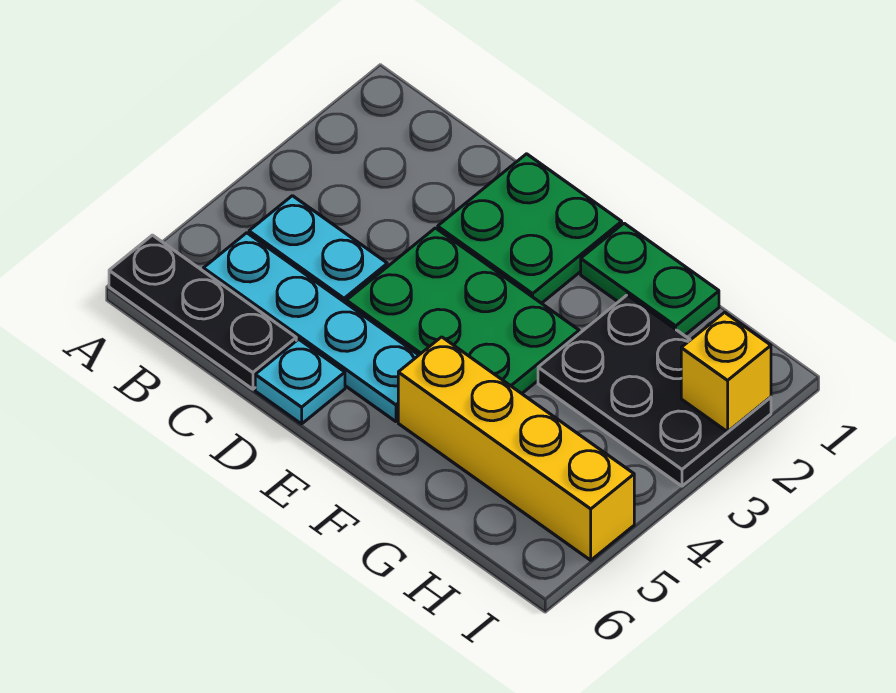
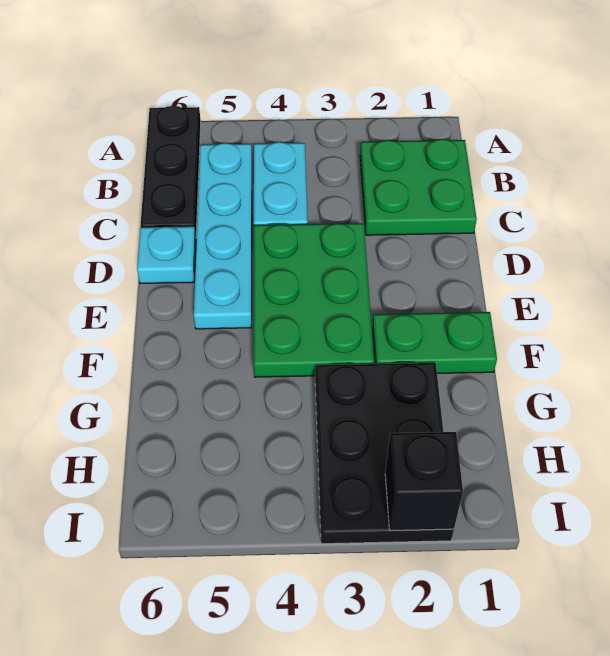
green 2x2 plate [438,154,622,303] -> green 2x2 plate moved to [360,139,477,235]
green 1x2 plate [581,223,719,336] -> green 1x2 plate turned to [372,312,497,373]
yellow 1x4 brick [398,337,634,560] -> none
yellow 1x1 brick [681,312,771,432] -> black 1x1 brick [385,432,463,530]

